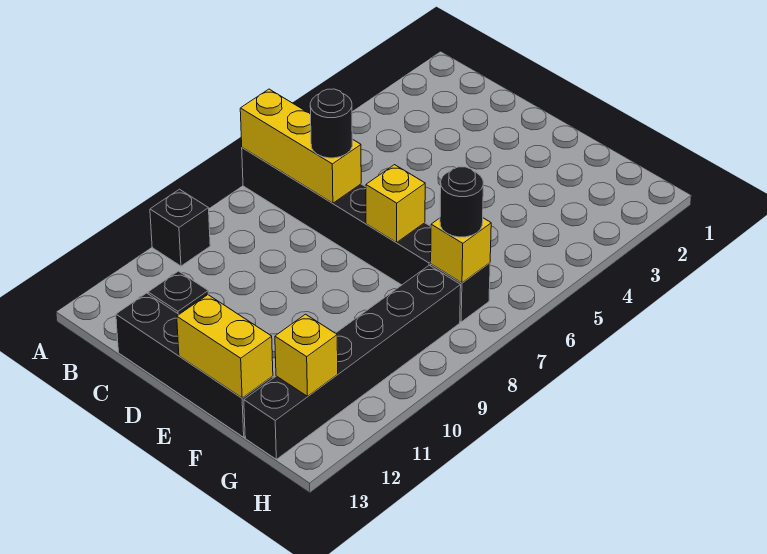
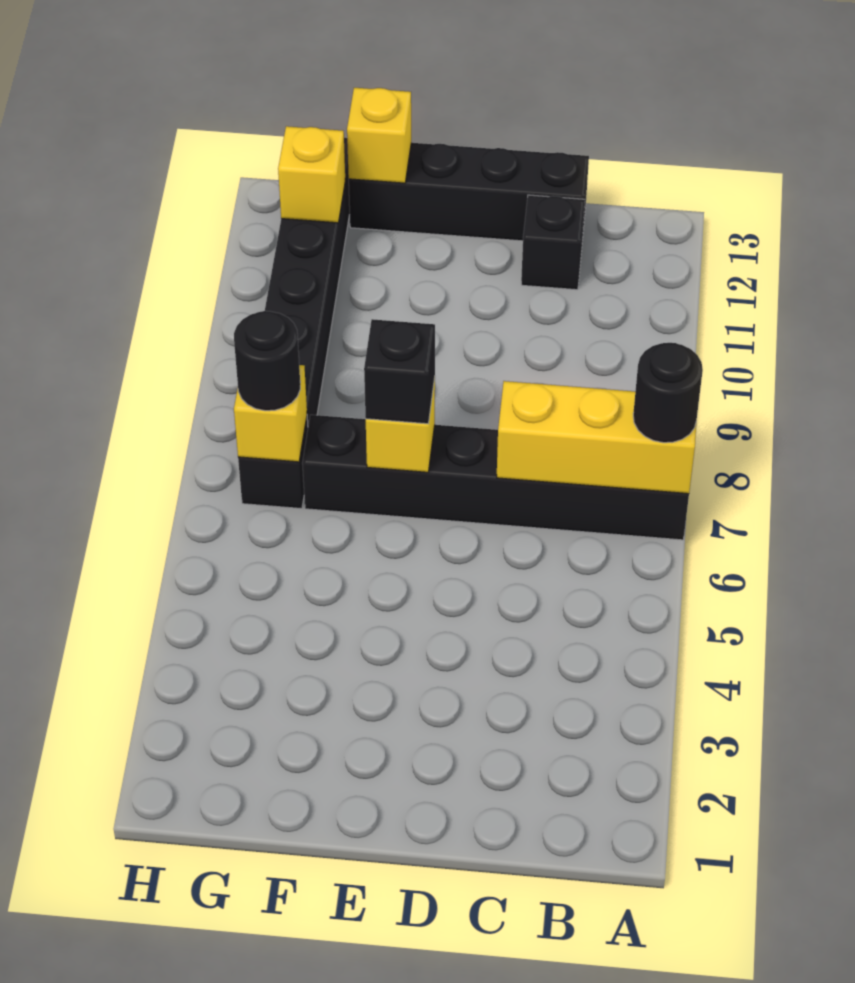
black 1x1 brick [150,189,210,266] -> black 1x1 brick moved to [364,319,435,424]
black 1x1 round brick [310,89,352,158] -> black 1x1 round brick moved to [633,343,703,443]
yellow 1x2 brick [177,295,273,398] -> yellow 1x1 brick [347,88,411,183]

